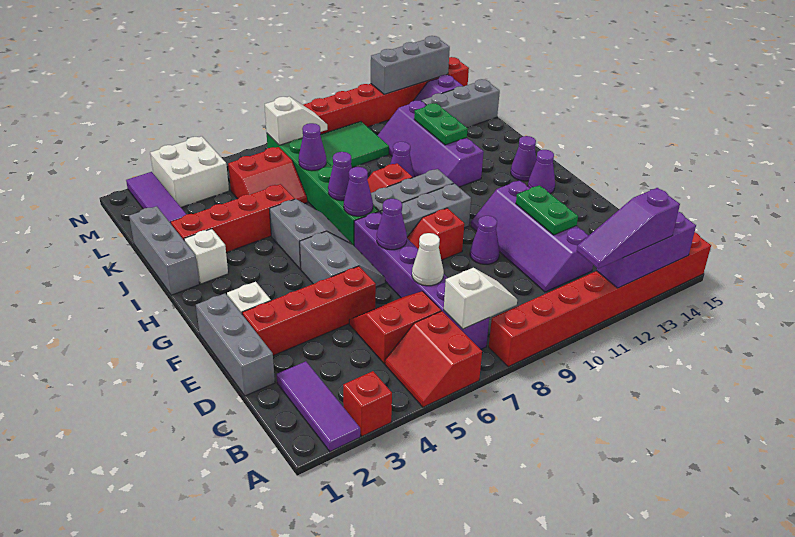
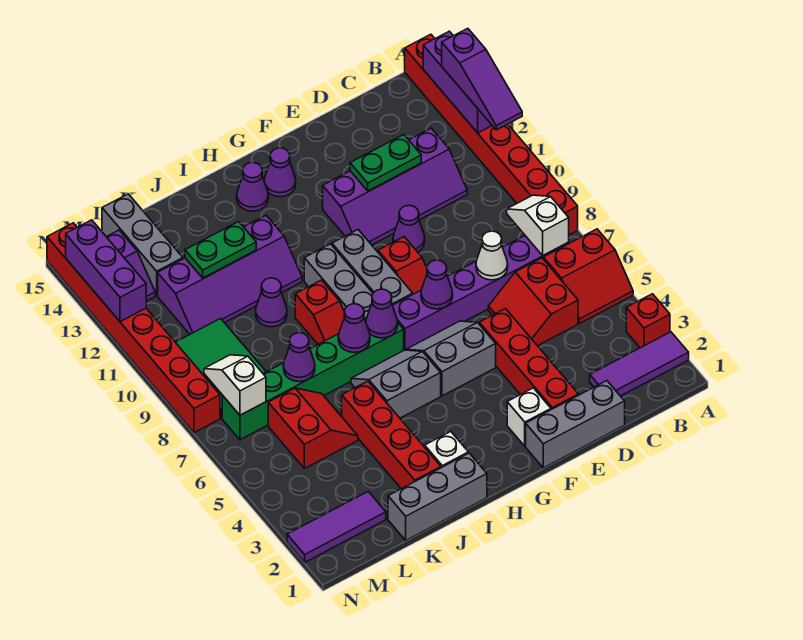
white 2x2 brick [150,136,229,207] -> none
grey 1x3 brick [371,36,450,94] -> purple 1x3 brick [66,220,146,322]

